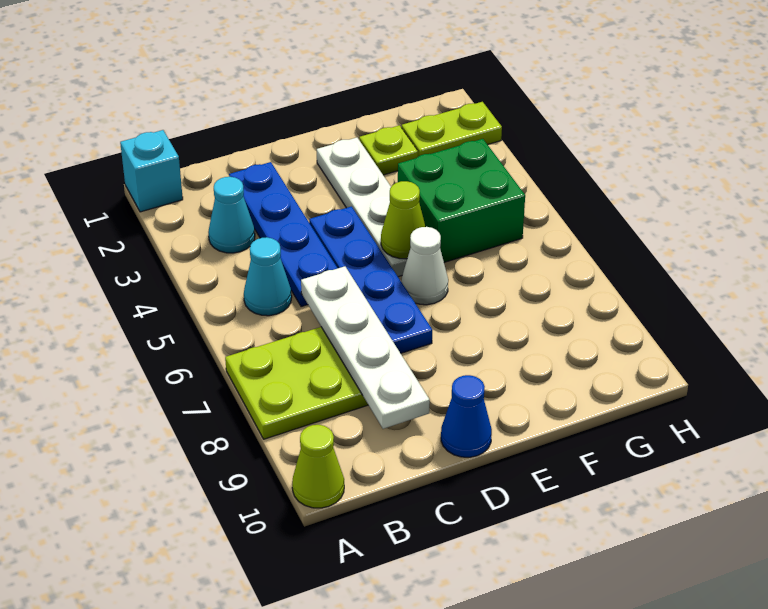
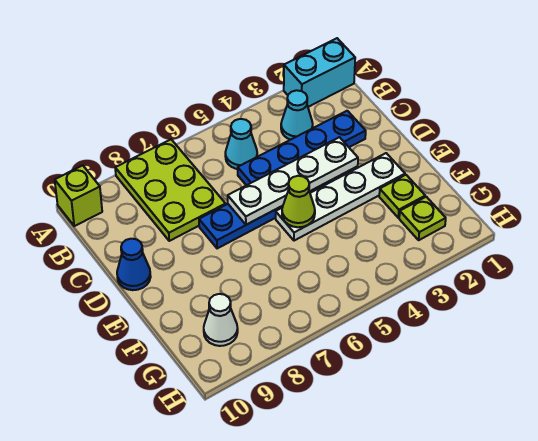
cyan 1x1 brick [120,130,183,212] -> cyan 1x2 brick [284,38,355,107]
lime 1x1 cone [292,425,344,508] -> lime 1x1 brick [55,165,102,226]
white 1x4 plate [301,266,430,429] -> white 1x4 plate moved to [228,137,358,225]
white 1x1 cone [401,227,448,305] -> white 1x1 cone moved to [204,294,238,346]
green 2x2 brick [398,139,525,262] -> none
lime 1x2 plate [402,102,502,157] -> lime 1x1 plate [399,197,446,240]

